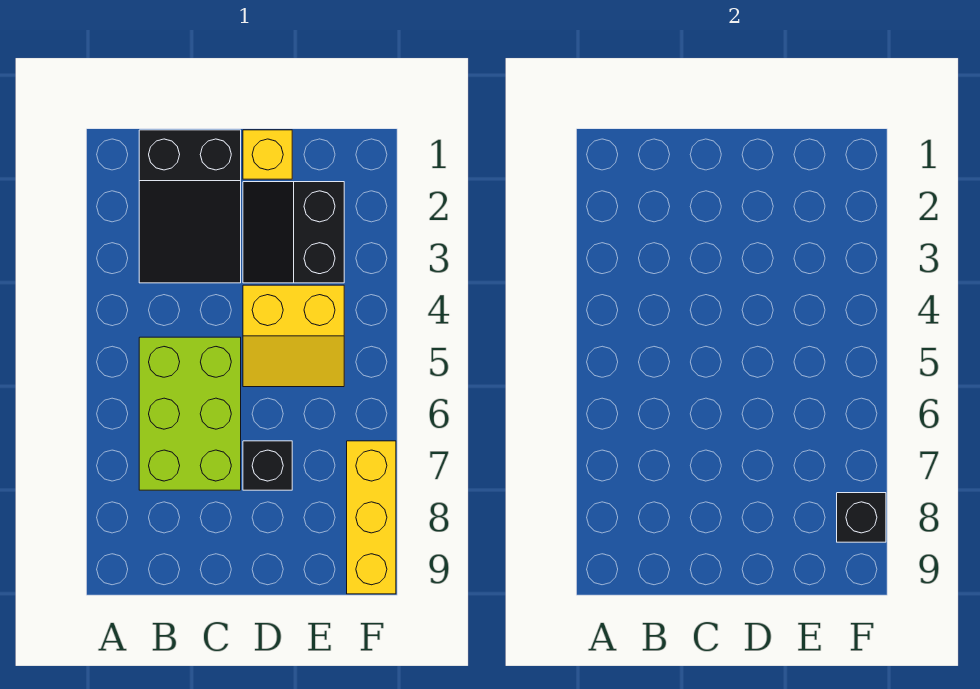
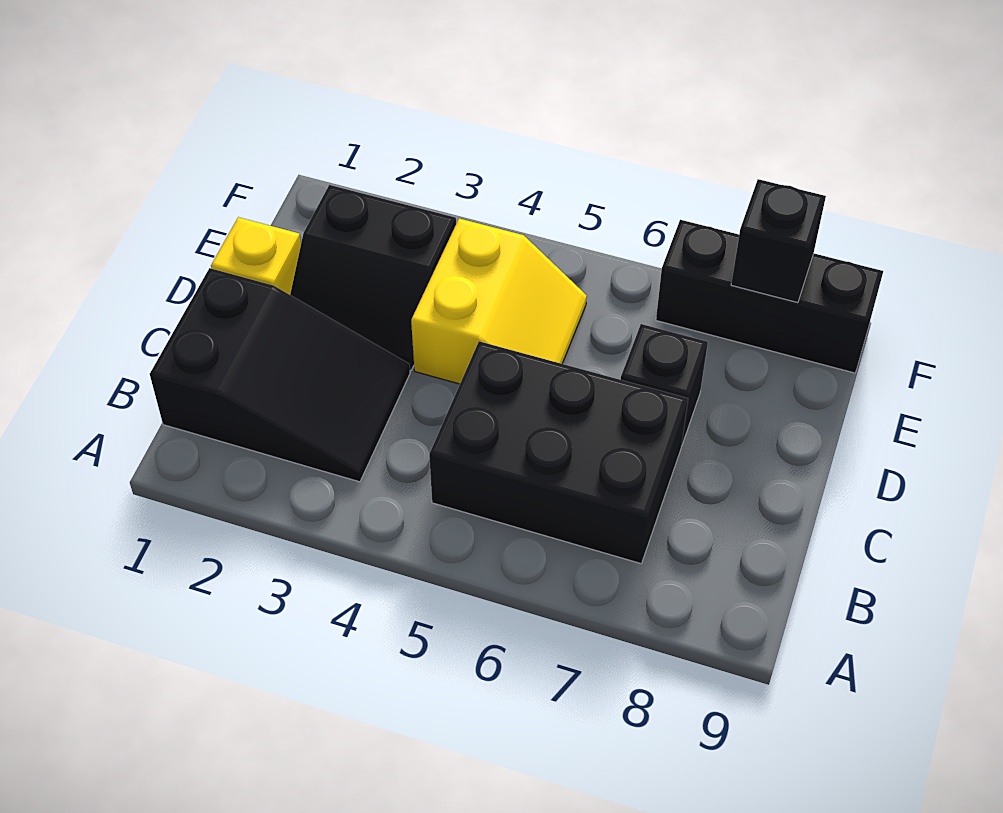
lime 2x3 brick [139,337,241,490] -> black 2x3 brick [429,341,688,564]
yellow 1x3 brick [347,441,396,594] -> black 1x3 brick [656,220,883,373]

